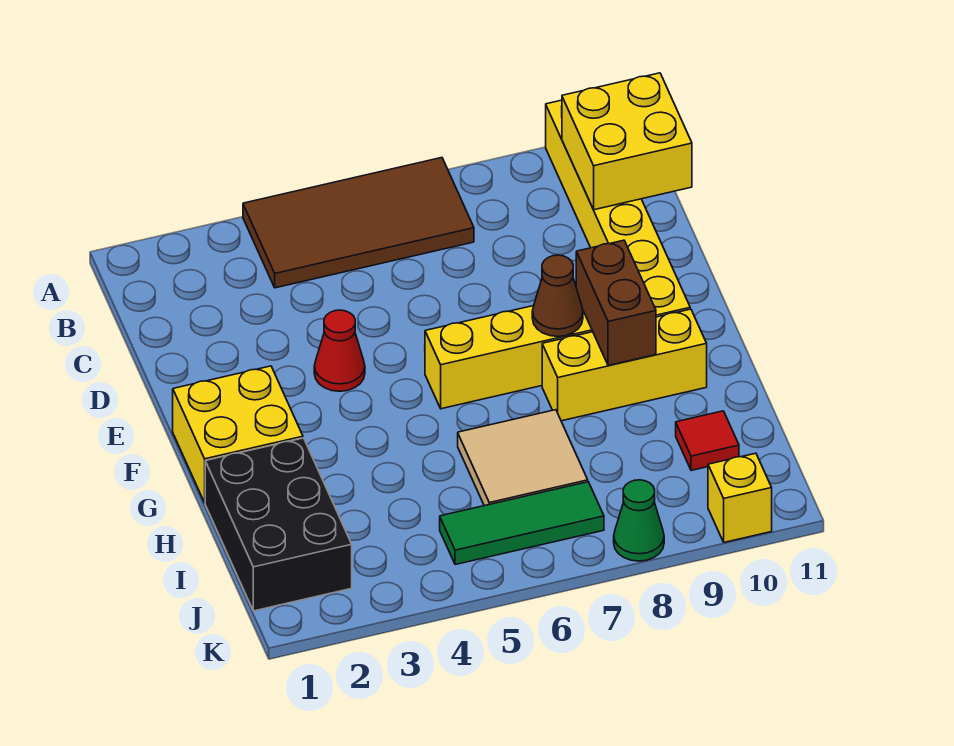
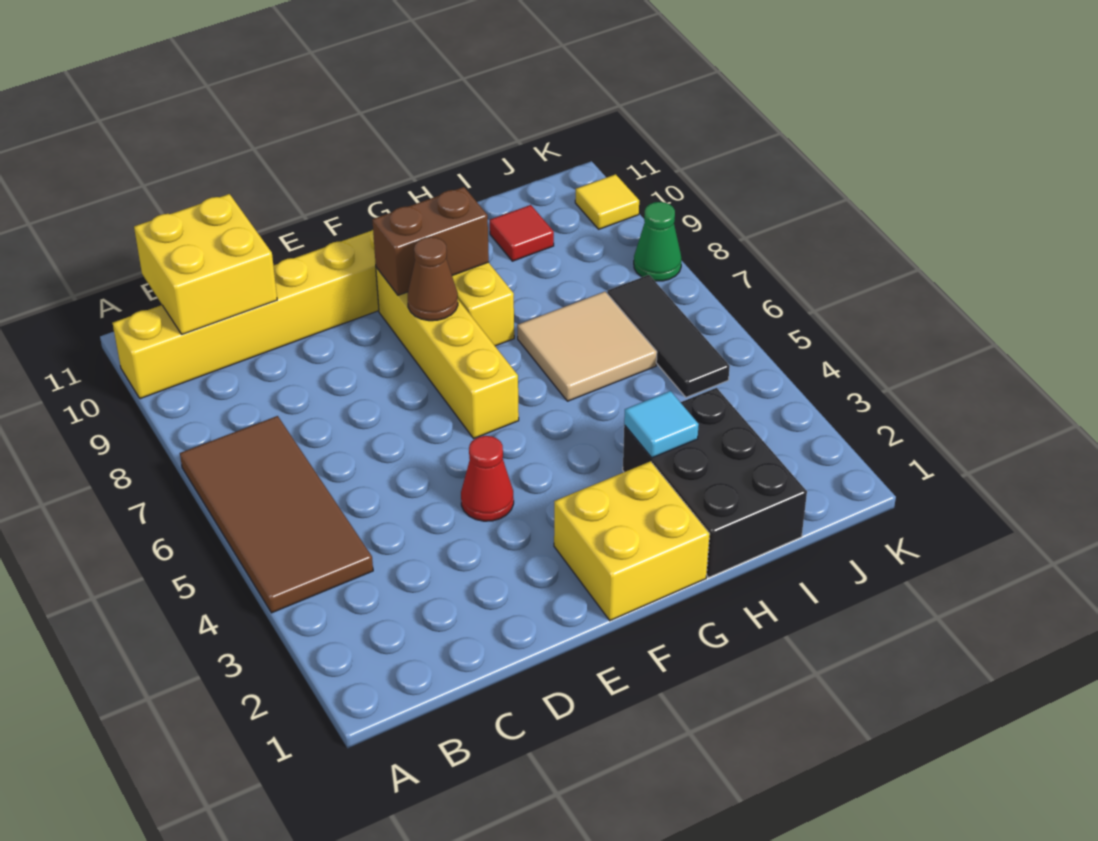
black 2x3 brick [205,438,352,611] -> black 2x3 brick turned to [623,388,807,577]
none -> cyan 1x1 tile [624,391,699,458]
green 1x3 tile [440,482,604,565] -> black 1x3 tile [607,275,730,397]
yellow 1x1 brick [708,453,772,542] -> yellow 1x1 tile [575,174,639,229]

